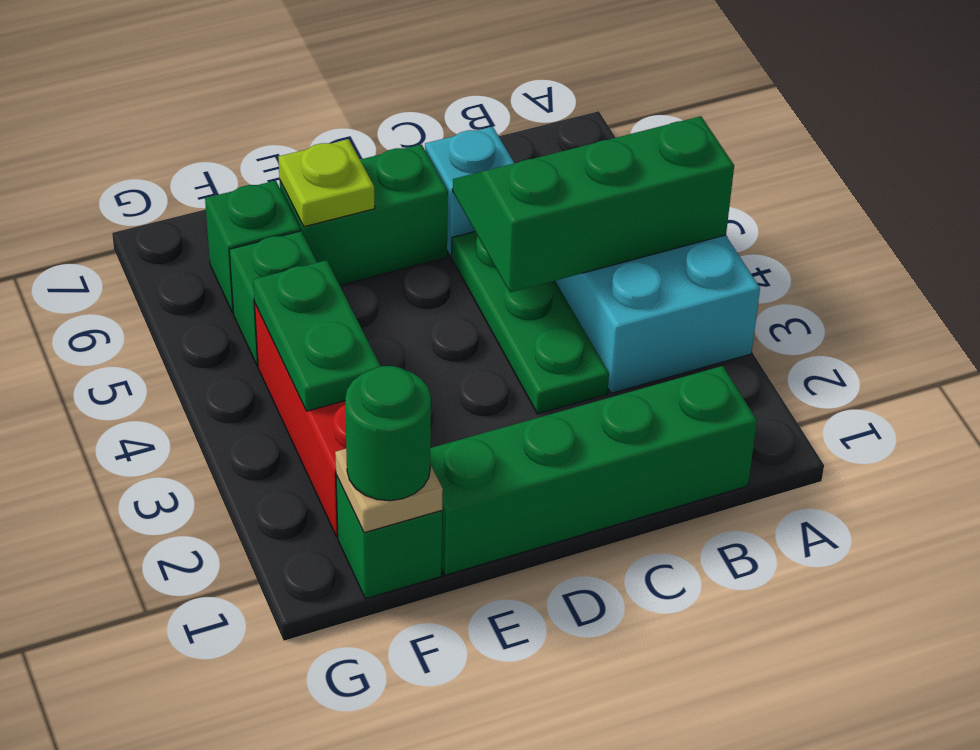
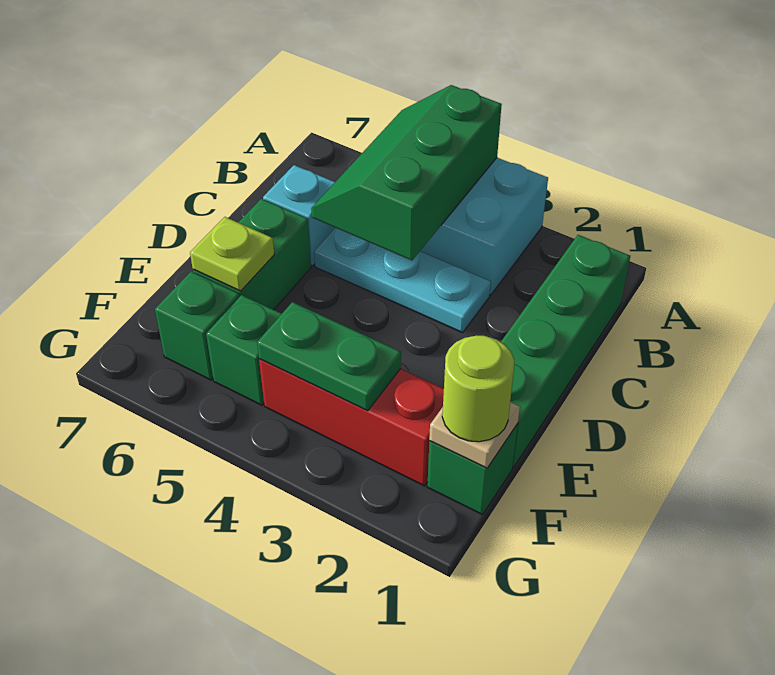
green 1x3 plate [452,232,609,414] -> cyan 1x3 plate [314,228,491,333]
green 1x1 round brick [345,366,431,501] -> lime 1x1 round brick [442,336,514,442]

